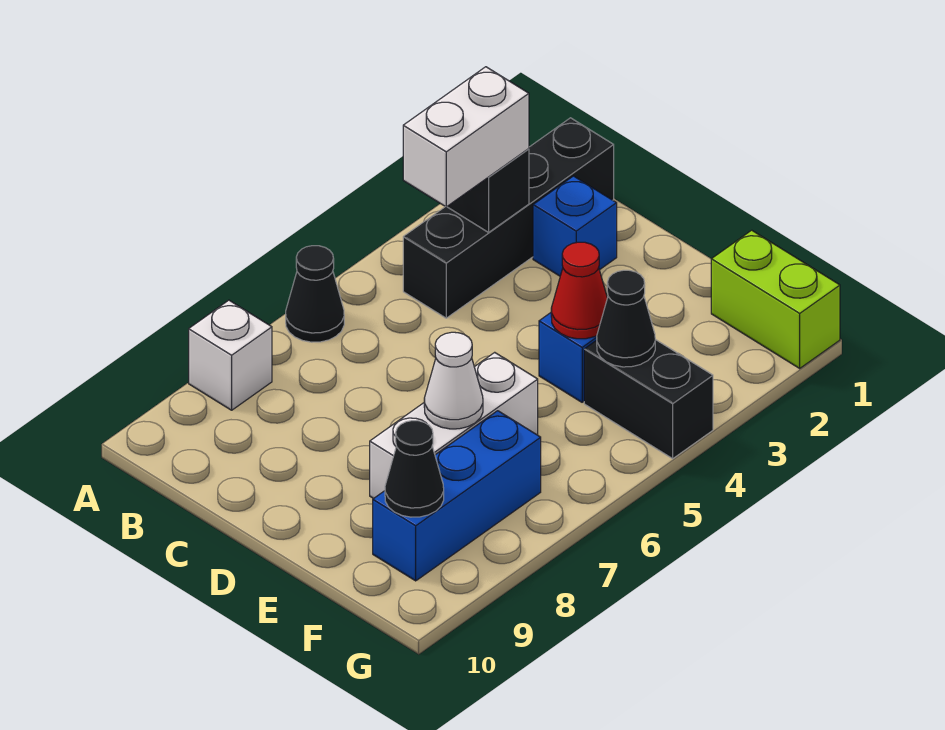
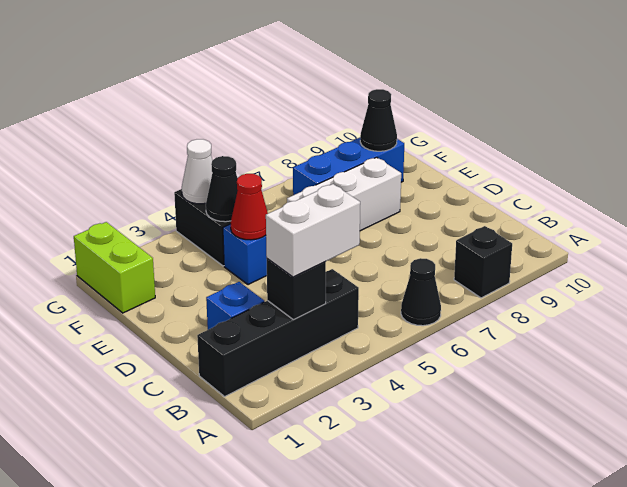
white 1x1 brick [189,300,272,410] -> black 1x1 brick [454,226,512,298]
white 1x1 cone [424,332,483,429] -> white 1x1 cone moved to [182,139,212,204]

